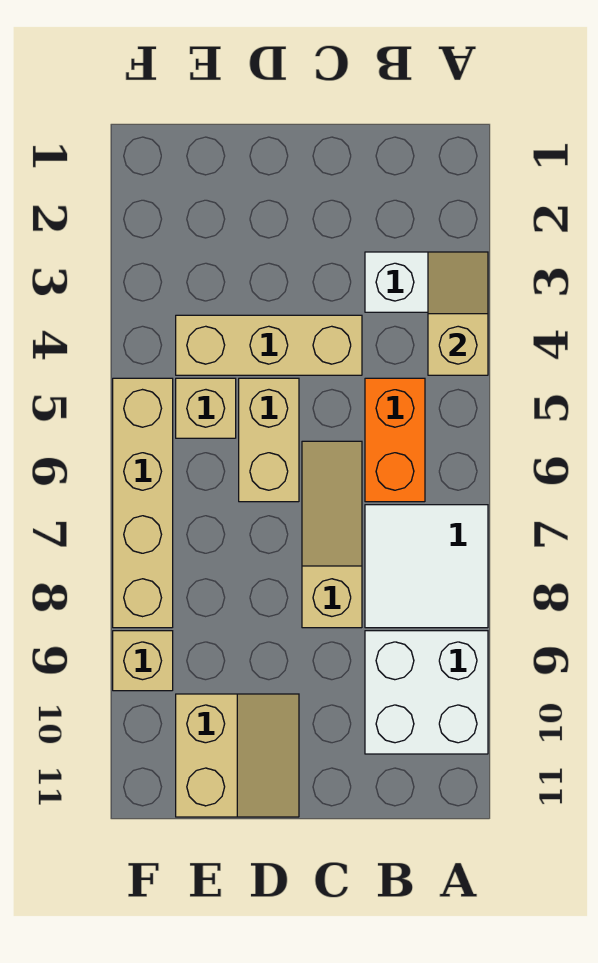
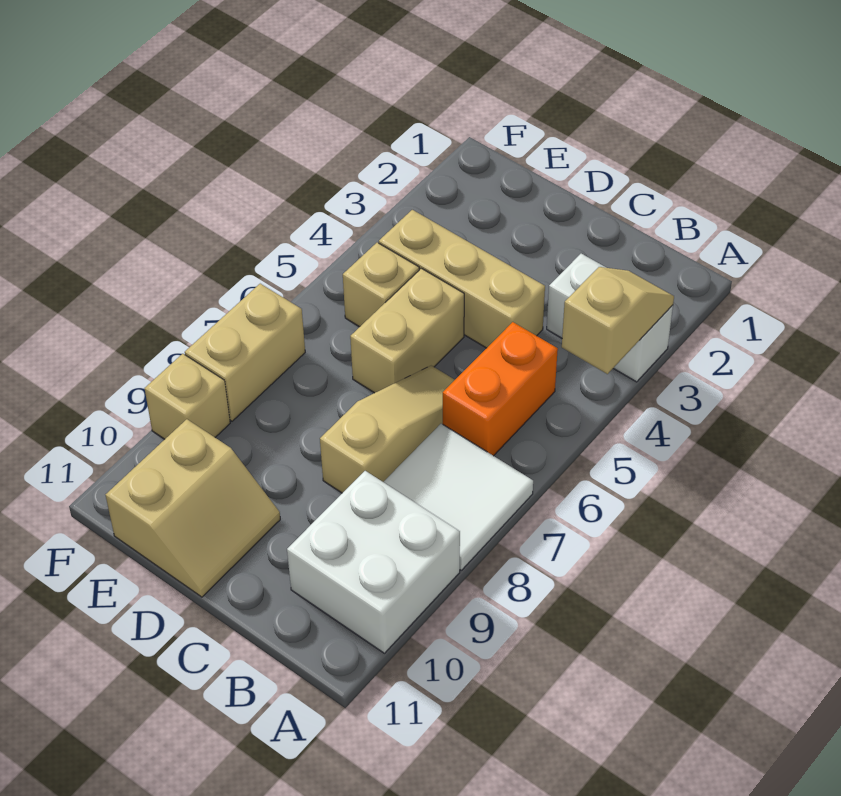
tan 1x4 brick [113,378,173,628] -> tan 1x2 brick [185,284,305,421]

